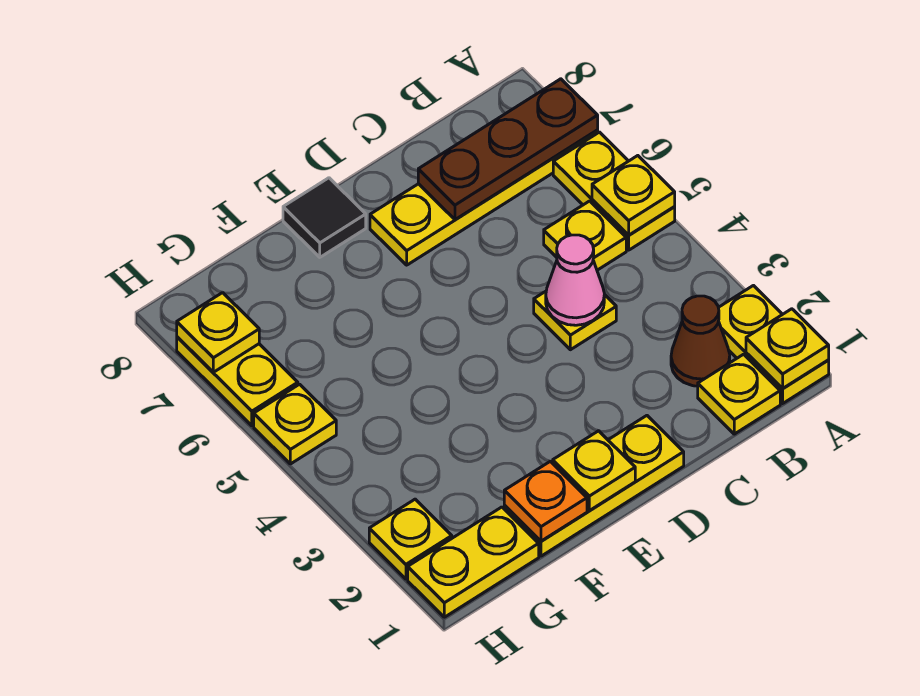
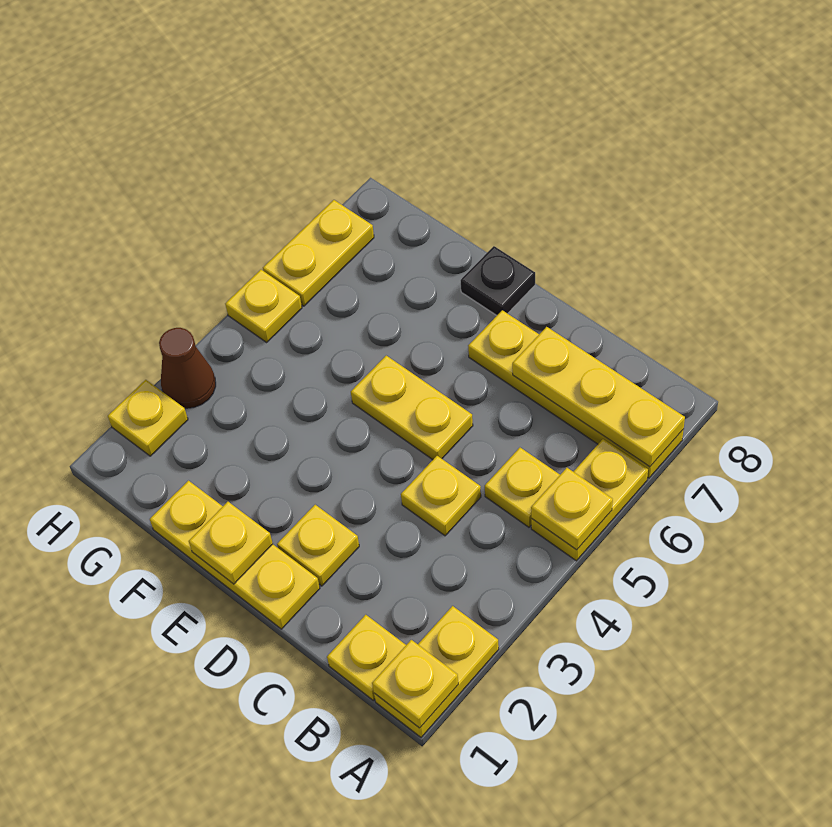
brown 1x3 plate [418,79,598,220] -> yellow 1x3 plate [512,327,685,467]
brown 1x1 cone [671,296,730,386] -> brown 1x1 cone moved to [159,328,216,408]
pink 1x1 cone [546,235,604,325] -> none
black 1x1 tile [283,178,366,257] -> black 1x1 plate [461,246,535,315]
orange 1x1 plate [504,461,587,541] -> none
yellow 1x2 plate [408,507,539,617] -> yellow 1x2 plate moved to [351,356,473,460]
yellow 1x1 plate [177,293,259,372] -> yellow 1x1 plate moved to [277,505,359,586]

